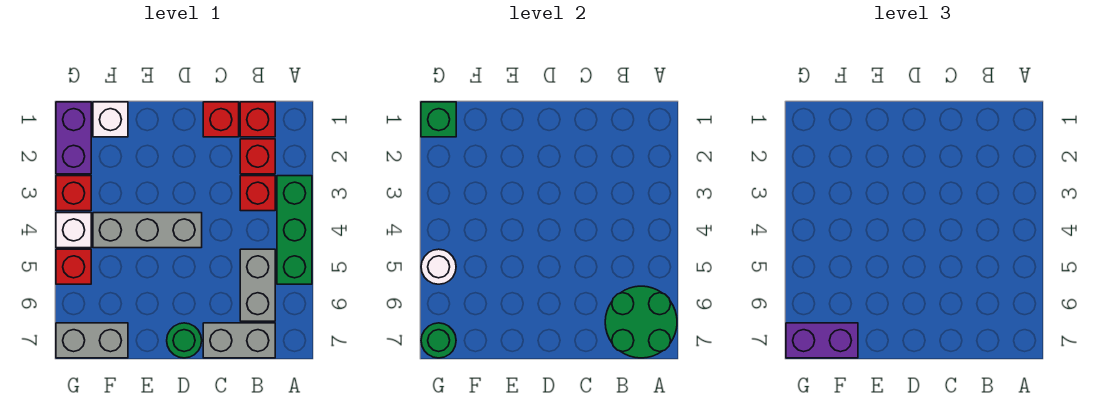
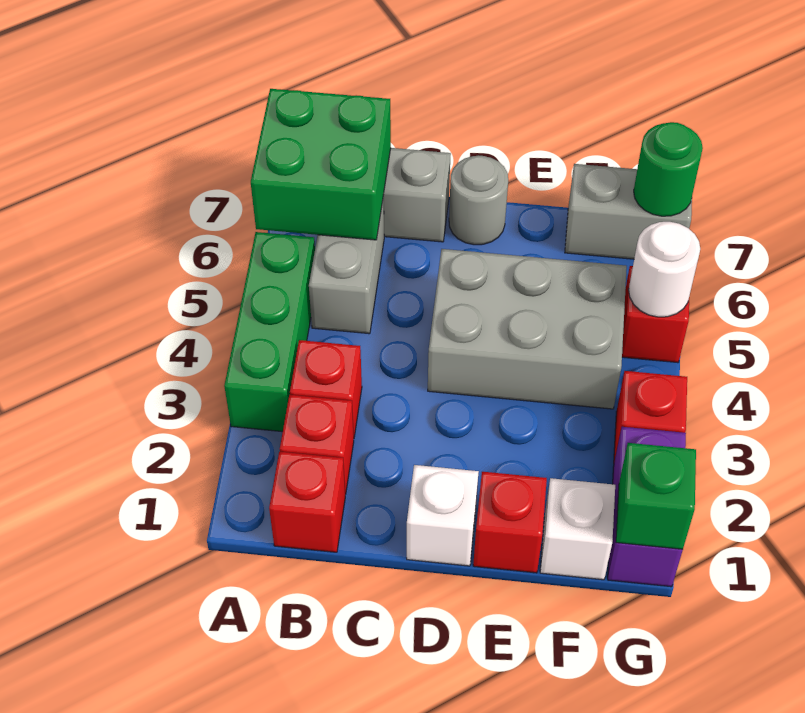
green 2x2 round brick [605,286,677,358] -> green 2x2 brick [251,89,391,240]
red 1x1 brick [203,102,239,137] -> red 1x1 brick moved to [473,472,547,573]
grey 1x3 brick [93,213,202,248] -> grey 2x3 brick [428,249,627,409]
green 1x1 round brick [167,323,202,358] -> grey 1x1 round brick [449,155,508,245]
purple 1x2 brick [786,323,858,358] -> none
white 1x1 brick [56,213,91,248] -> white 1x1 brick moved to [407,465,479,566]

